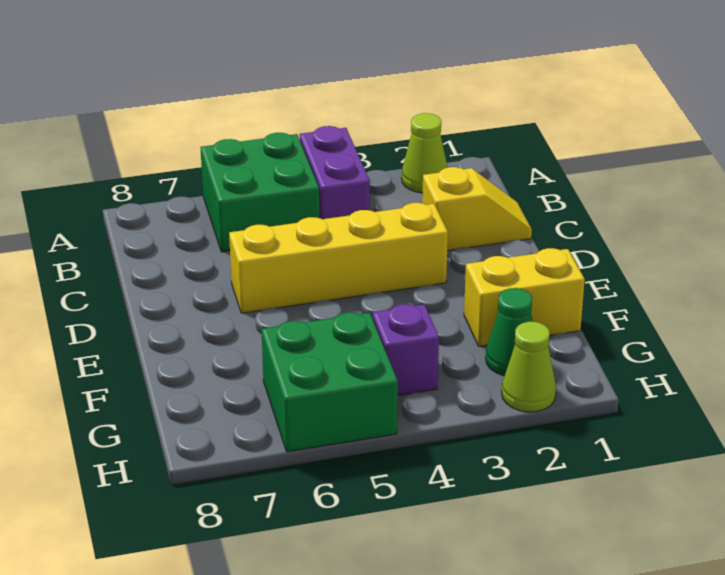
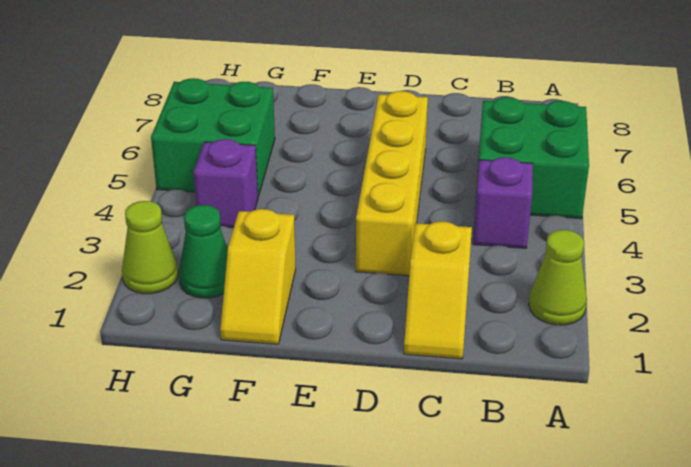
purple 1x2 brick [300,126,370,219] -> purple 1x1 brick [473,157,533,248]
yellow 1x2 brick [464,248,585,346] -> yellow 1x2 slope [220,209,296,344]

